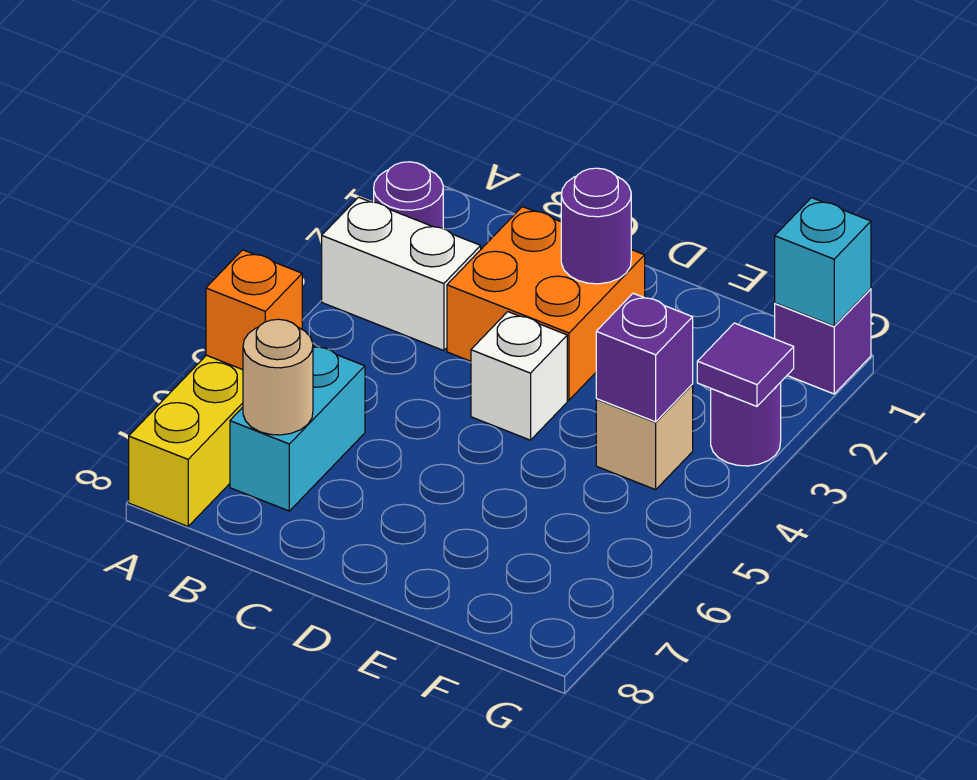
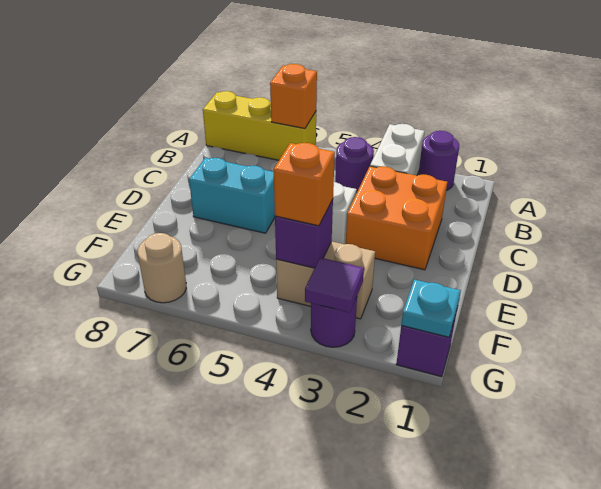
cyan 1x2 brick [230,346,365,511] -> cyan 1x2 brick moved to [189,158,275,233]
tan 1x1 round brick [243,319,313,435] -> tan 1x1 round brick moved to [138,233,186,303]
purple 1x1 round brick [561,168,631,284] -> purple 1x1 round brick moved to [335,137,374,193]
tan 1x1 brick [596,385,693,490] -> tan 1x2 brick [276,241,375,319]
none -> orange 1x1 brick [274,143,335,226]
cyan 1x1 brick [775,198,871,326] -> cyan 1x1 plate [401,280,461,337]

